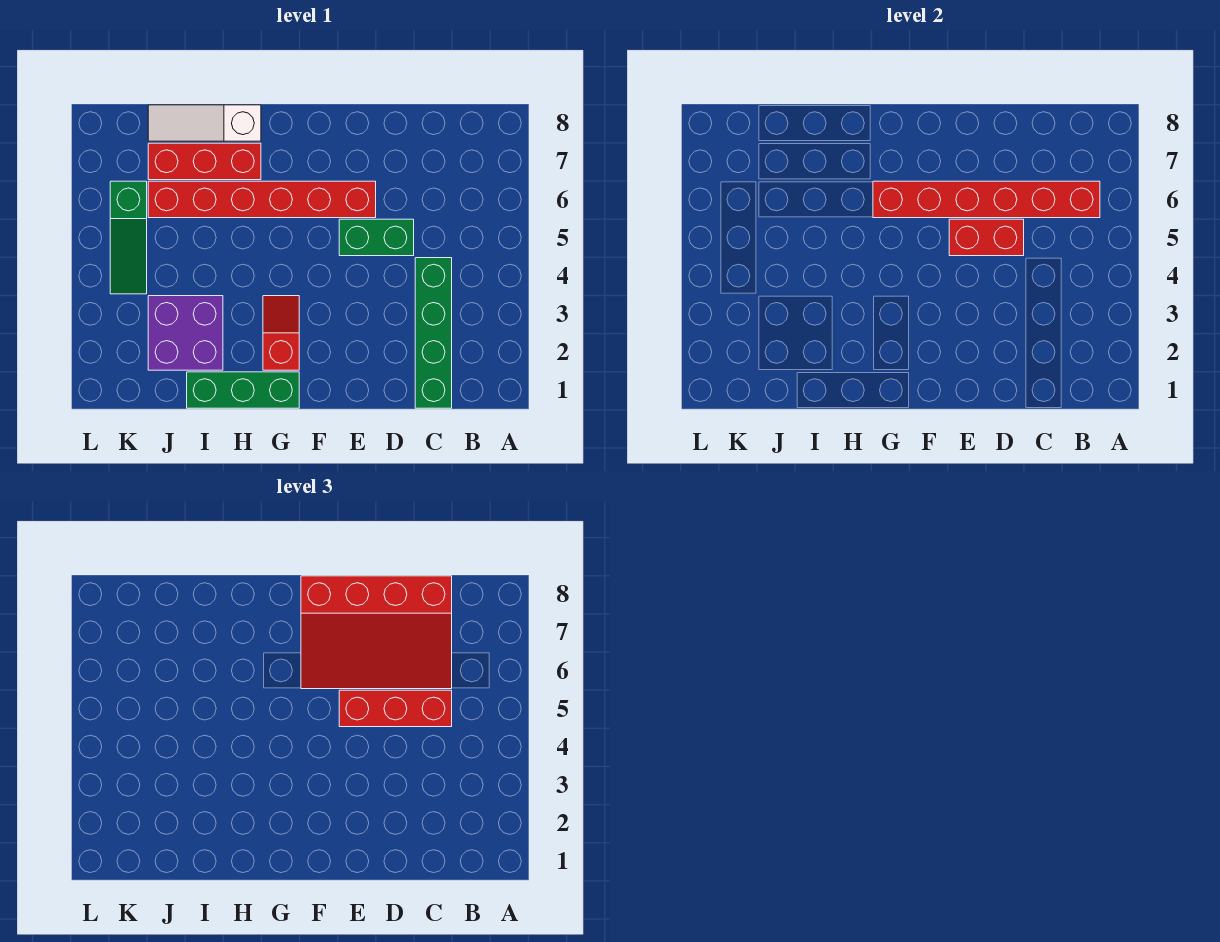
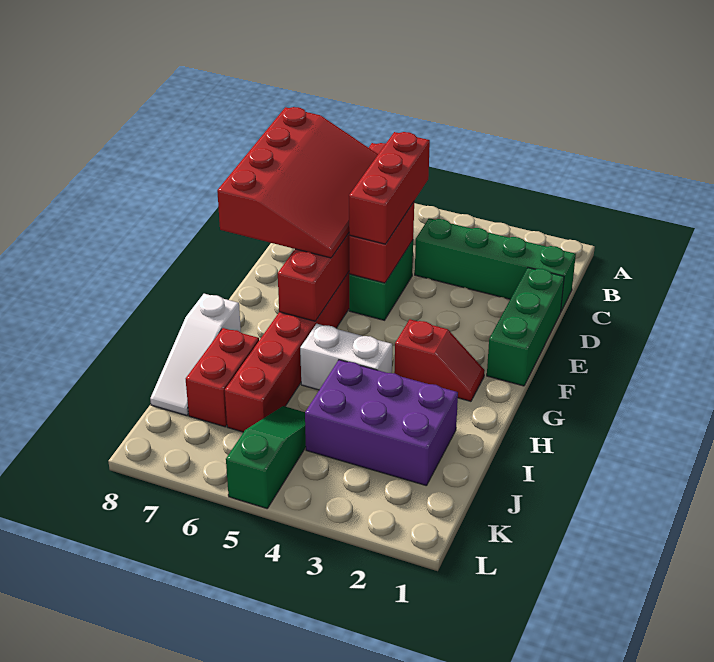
green 1x3 brick [187,372,299,408] -> green 1x3 brick moved to [487,268,564,386]
red 1x2 slope [263,296,299,370] -> red 1x2 slope turned to [394,319,485,401]
none -> white 1x2 brick [300,324,392,390]
red 1x3 brick [148,143,261,180] -> red 1x2 brick [186,328,259,427]
purple 2x2 brick [148,296,223,370] -> purple 2x3 brick [305,360,458,486]
green 1x3 slope [110,181,147,294] -> green 1x3 slope turned to [226,406,306,508]

